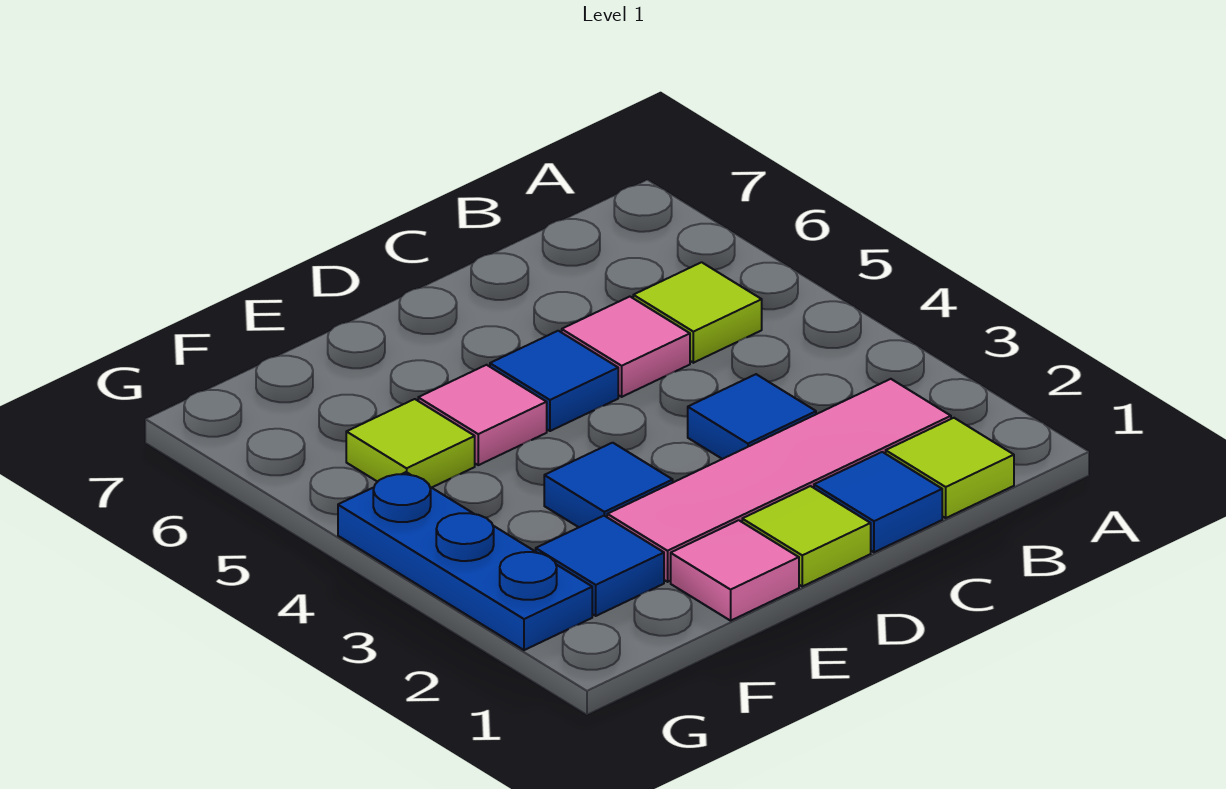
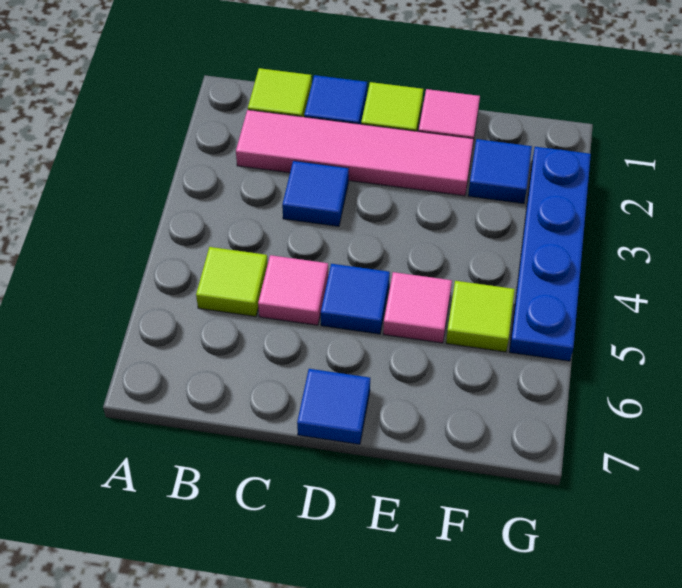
blue 1x1 tile [544,443,673,527] -> blue 1x1 tile moved to [297,369,370,444]
blue 1x3 plate [338,472,592,650] -> blue 1x4 plate [509,147,591,361]

